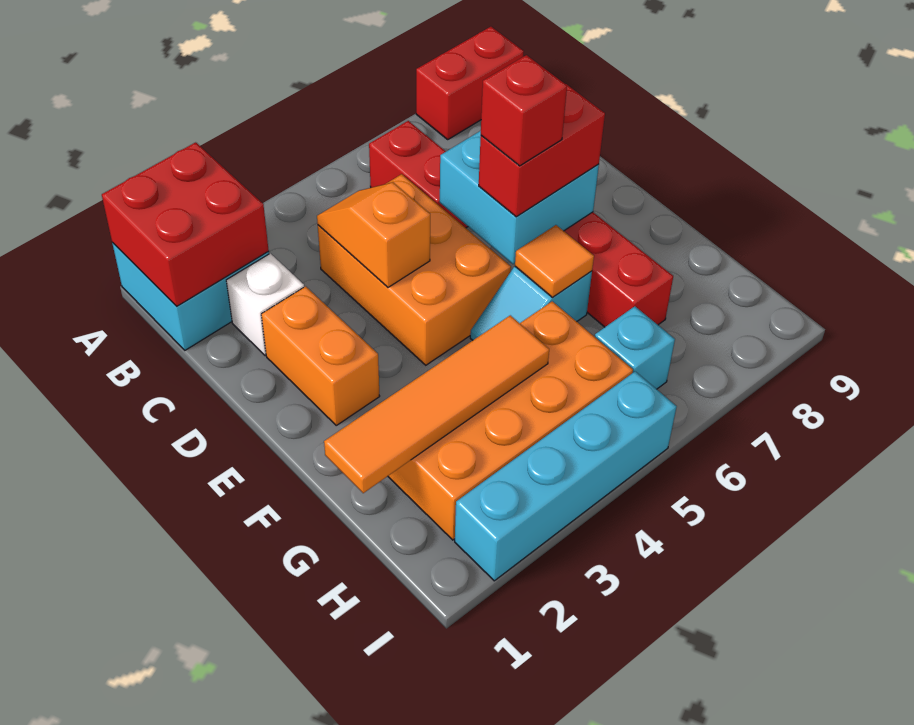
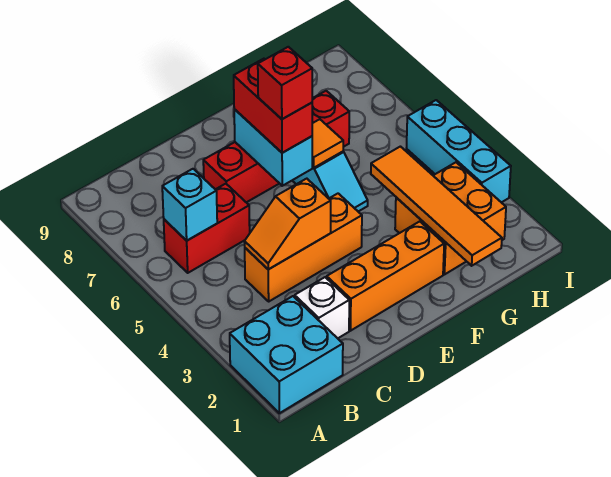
red 2x2 brick [102,142,269,306] -> none
red 1x2 brick [416,27,524,139] -> none
orange 2x3 brick [318,174,511,365] -> orange 1x3 brick [245,194,362,301]
orange 1x2 brick [261,286,380,425] -> orange 1x3 brick [327,221,444,331]
cyan 2x2 brick [440,131,599,264] -> cyan 1x2 brick [234,109,312,186]
orange 2x4 brick [388,301,633,540] -> orange 2x2 brick [395,162,506,274]
cyan 1x1 brick [595,306,675,389] -> cyan 1x1 brick moved to [162,169,217,241]
cyan 1x4 brick [455,371,677,581] -> cyan 1x3 brick [406,100,511,202]

